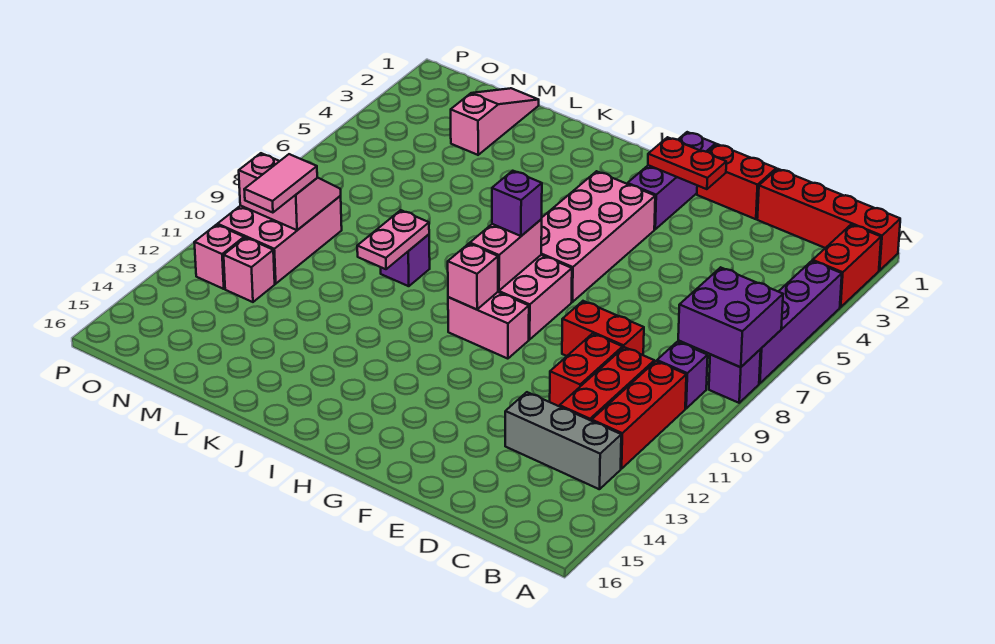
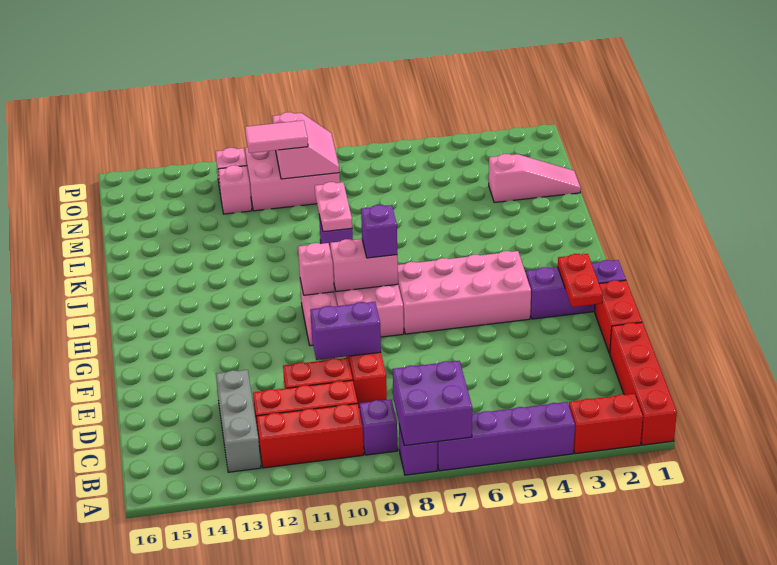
none -> purple 1x2 brick [310,302,381,360]
pink 1x2 plate [357,210,429,269] -> pink 1x2 plate turned to [315,182,352,232]

